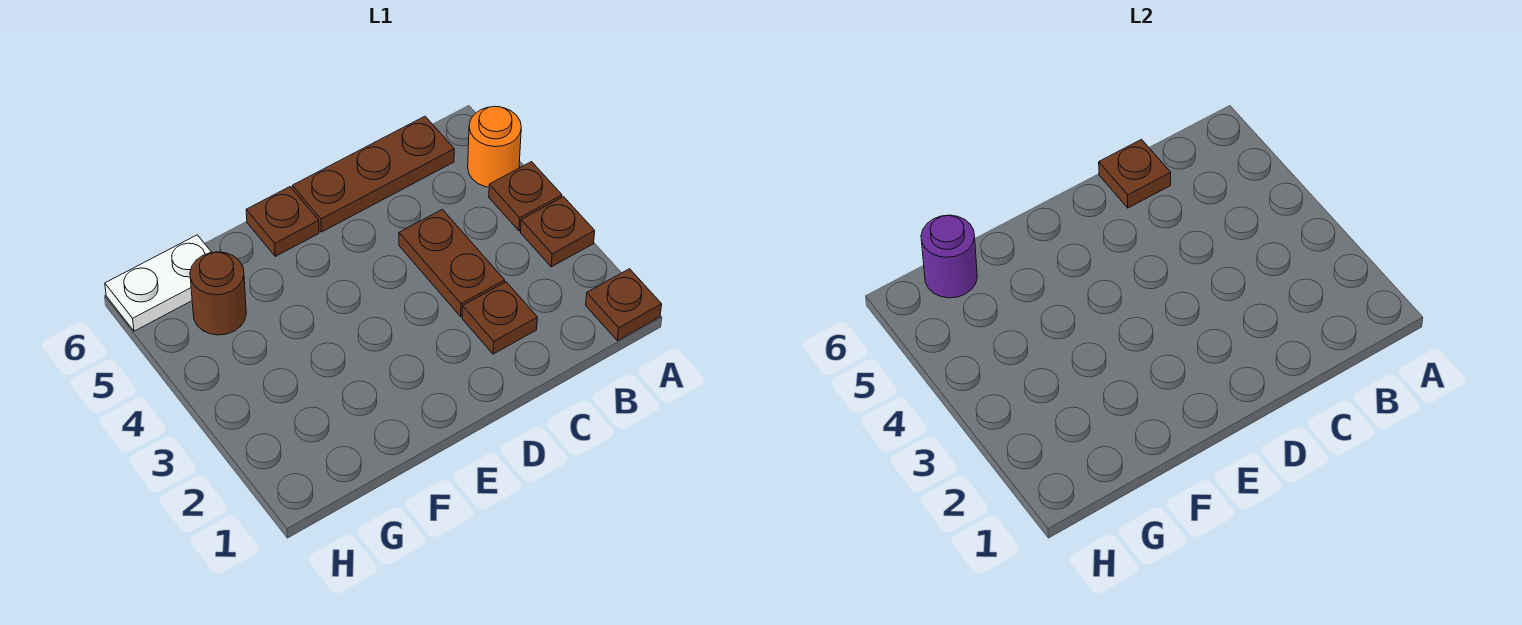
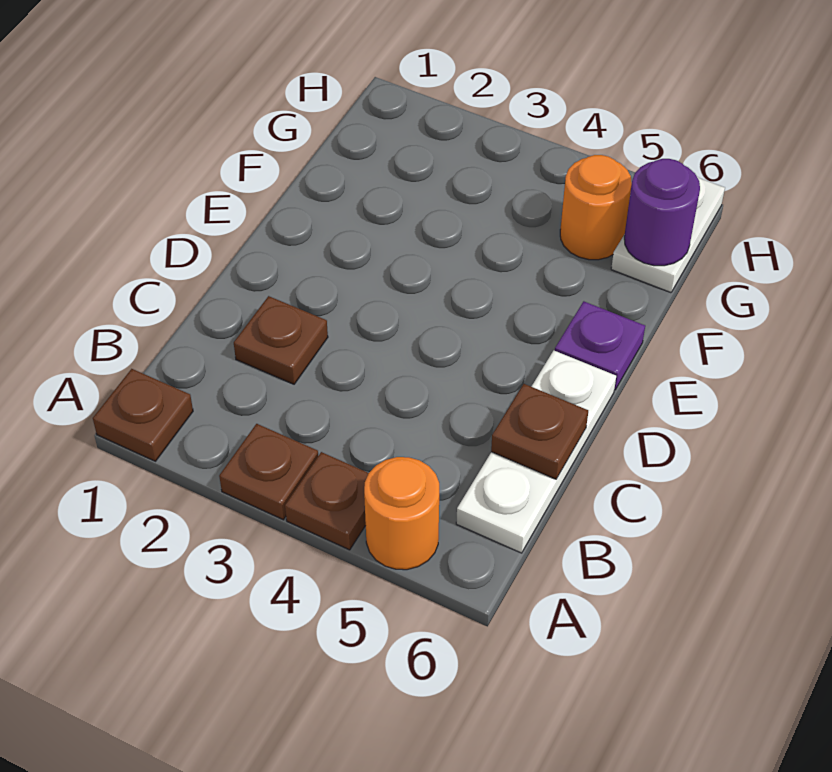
brown 1x3 plate [292,116,454,232] -> white 1x3 plate [456,350,616,553]
brown 1x2 plate [399,209,505,316] -> none
brown 1x1 plate [246,187,319,256] -> purple 1x1 plate [555,301,645,390]
brown 1x1 round brick [190,252,246,335] -> orange 1x1 round brick [560,155,632,260]

